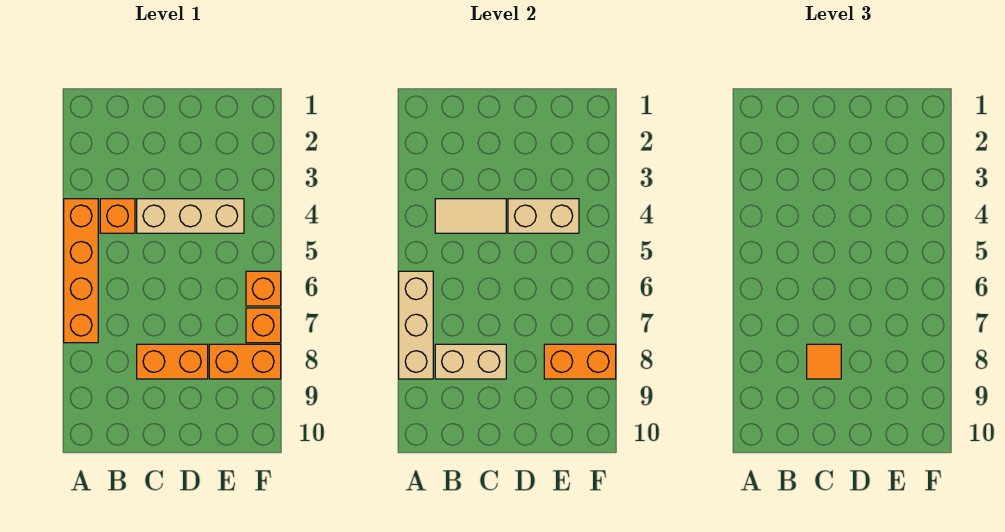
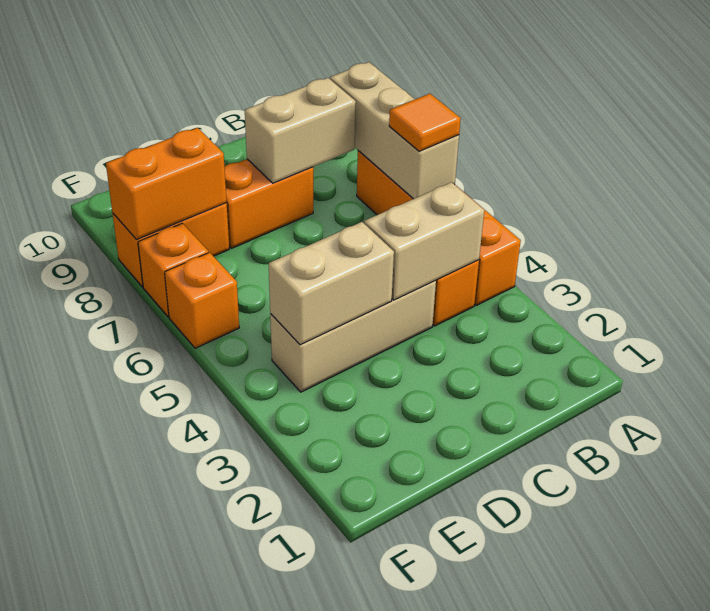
tan 1x2 tile [435,199,506,233] -> tan 1x2 brick [364,182,484,300]
orange 1x1 tile [807,344,841,379] -> orange 1x1 tile moved to [389,94,461,151]

